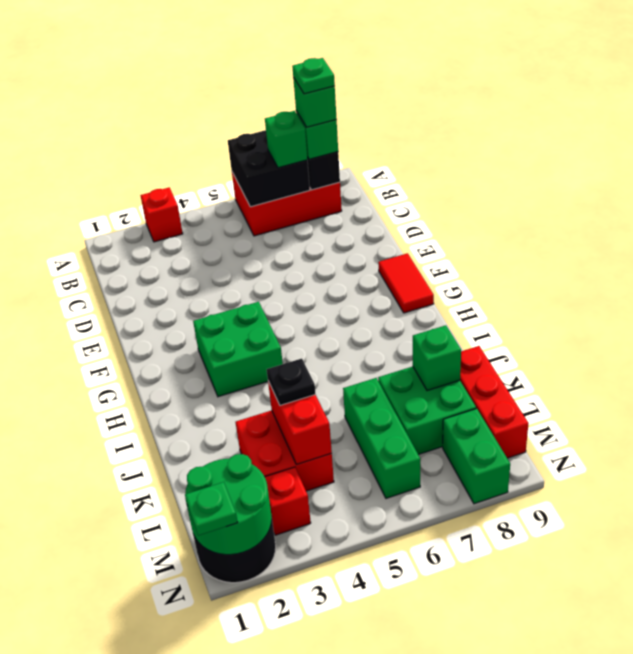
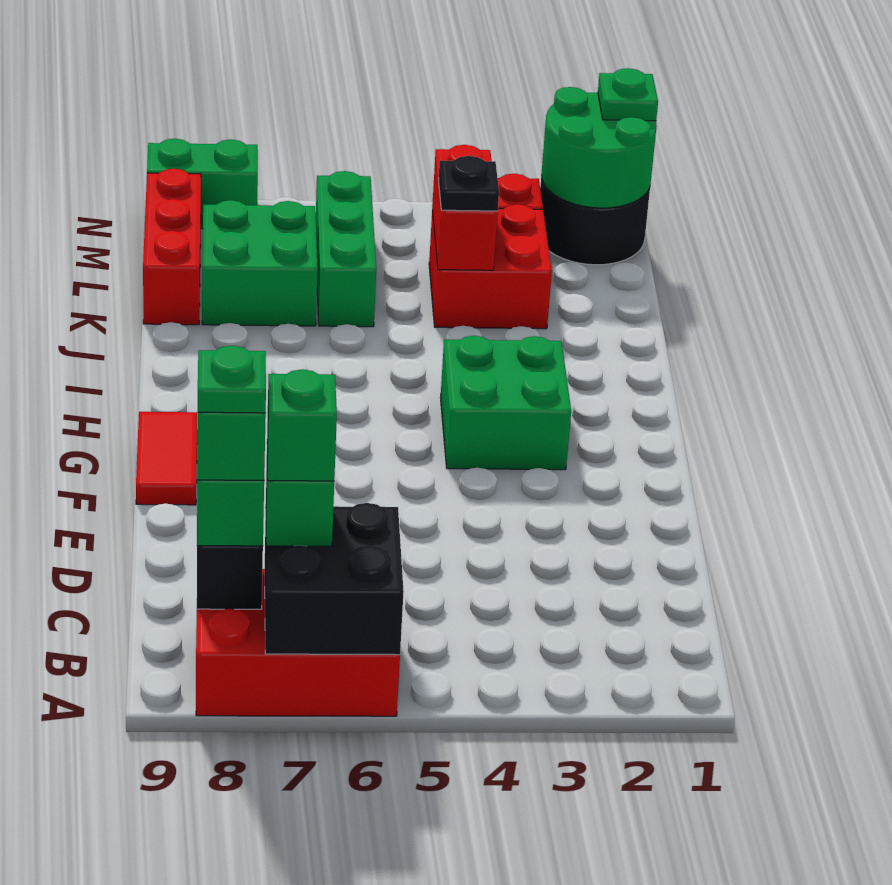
red 1x1 brick [140,187,183,242] -> none
green 1x1 brick [413,325,461,391] -> green 1x1 brick moved to [267,369,337,481]
green 1x2 brick [443,409,510,504] -> green 1x2 brick turned to [147,139,258,229]

